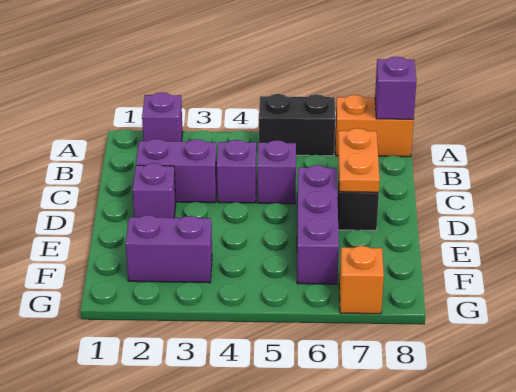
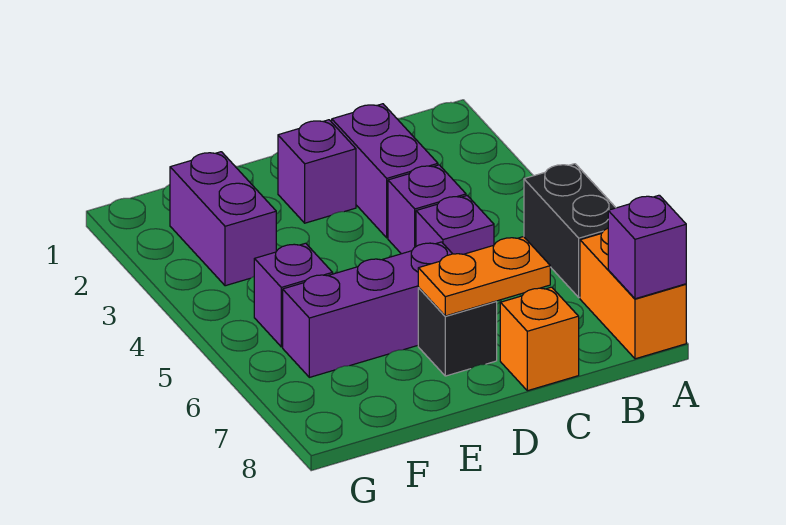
purple 1x1 brick [142,92,183,142] -> purple 1x1 brick moved to [254,243,333,347]
orange 1x1 brick [339,246,384,314] -> orange 1x1 brick moved to [500,287,579,391]

